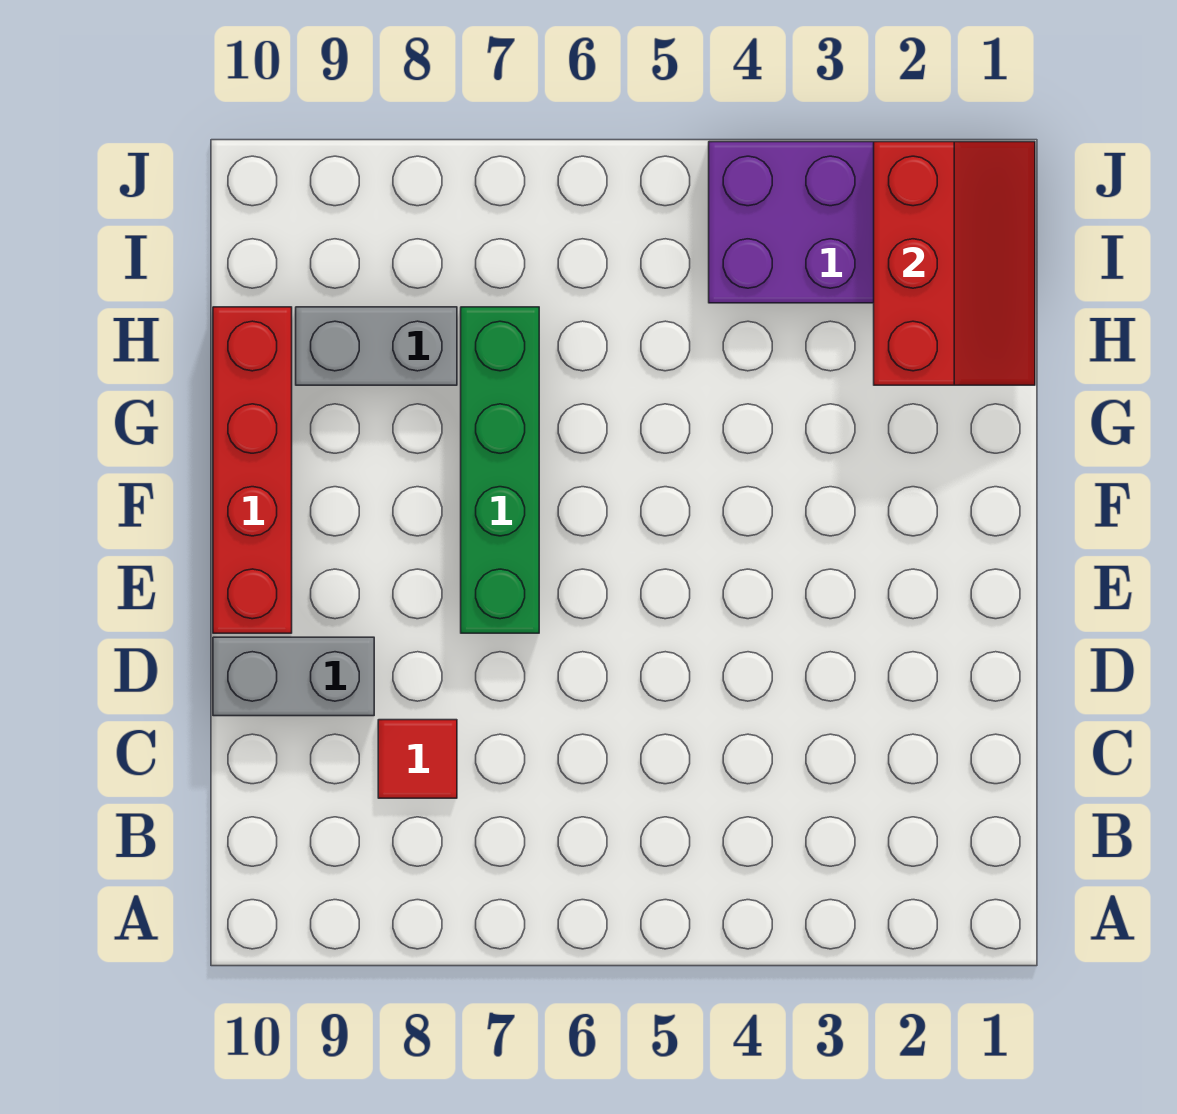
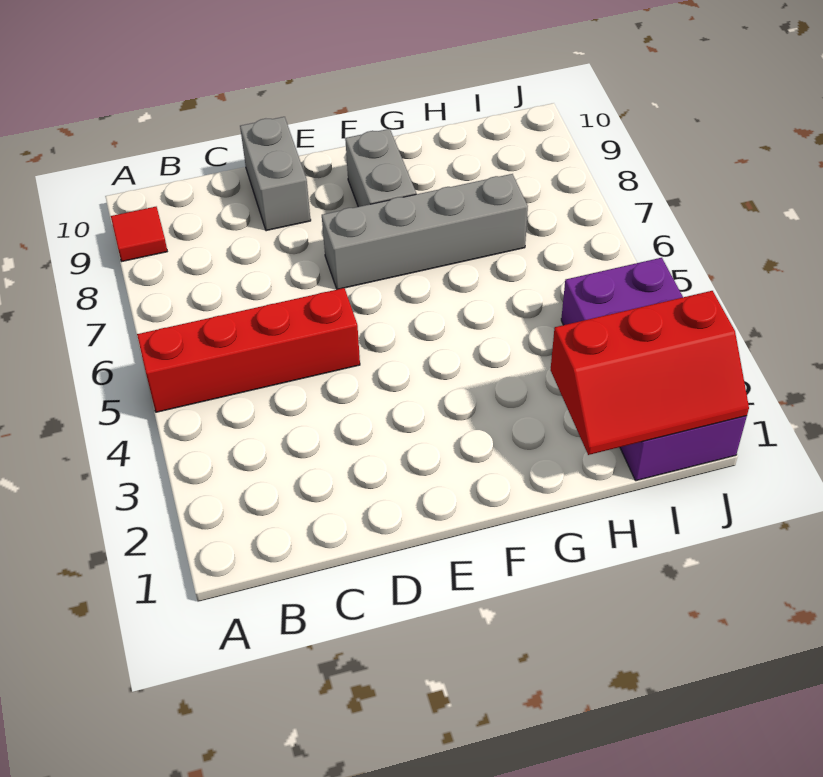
red 1x1 tile [378,720,457,798] -> red 1x1 tile moved to [111,207,167,262]
green 1x4 brick [461,307,539,633] -> grey 1x4 brick [322,174,528,289]
red 1x4 brick [213,307,292,633] -> red 1x4 brick moved to [137,288,360,412]
grey 1x2 brick [296,307,457,385] -> grey 1x2 brick moved to [345,129,416,207]

